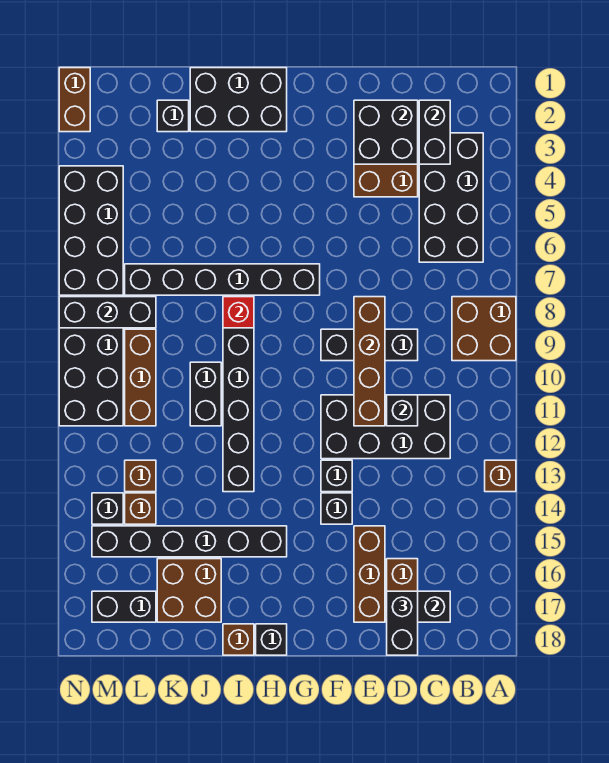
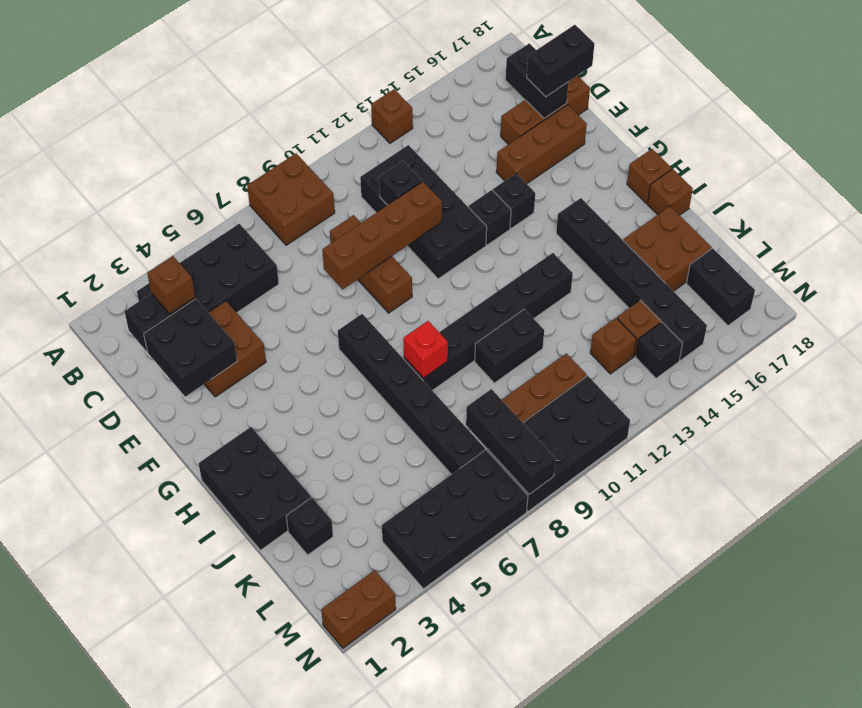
none -> brown 1x1 brick [147,256,195,314]
black 1x3 brick [321,329,418,361] -> brown 1x3 brick [330,215,412,313]
black 1x1 brick [256,624,287,655] -> brown 1x1 brick [627,149,672,203]

